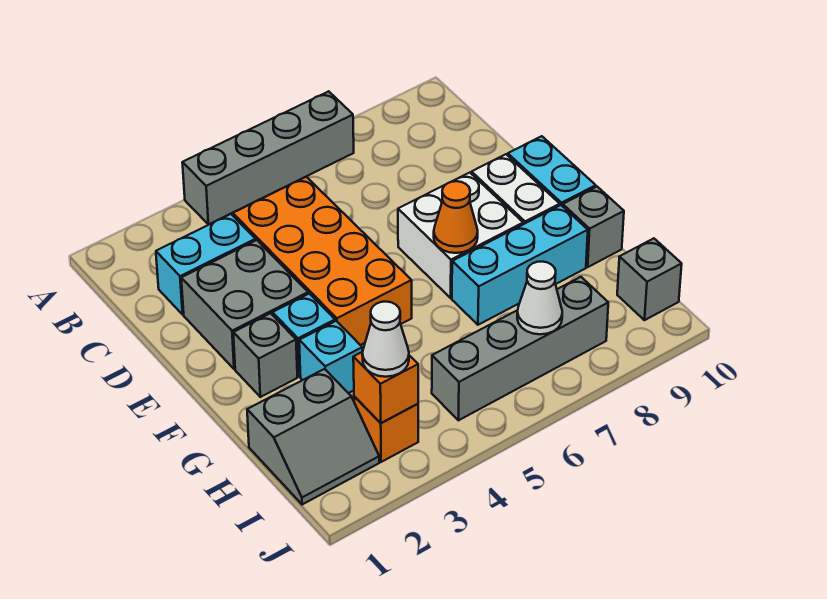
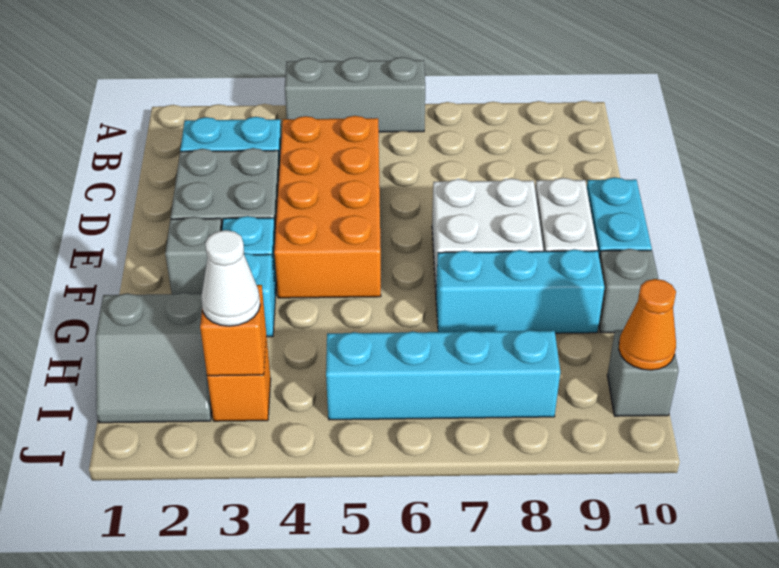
grey 1x4 brick [182,91,354,224] -> grey 1x3 brick [285,57,425,132]
orange 1x1 cone [434,181,478,253] -> orange 1x1 cone moved to [619,279,676,370]
grey 1x4 brick [432,277,608,420] -> cyan 1x4 brick [326,330,560,420]
white 1x1 cone [517,262,562,334] -> none

